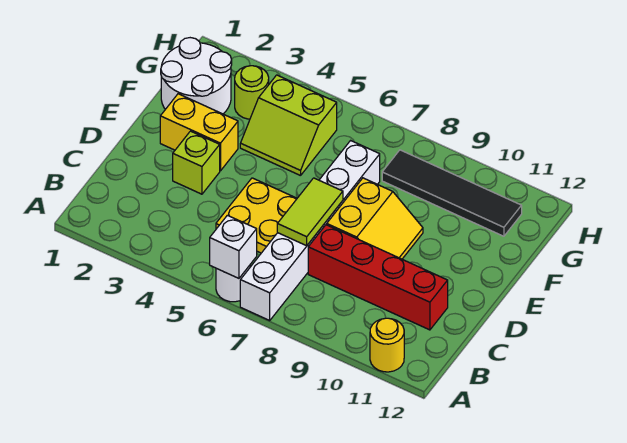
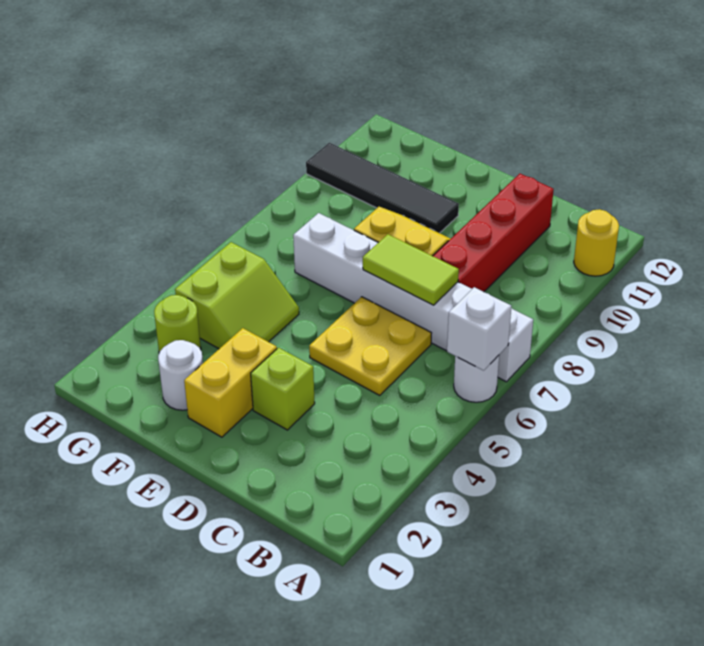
white 2x2 round brick [161,38,232,114] -> white 1x1 round brick [158,340,203,410]
black 1x4 tile [382,150,522,236] -> black 1x4 tile turned to [306,143,459,233]

